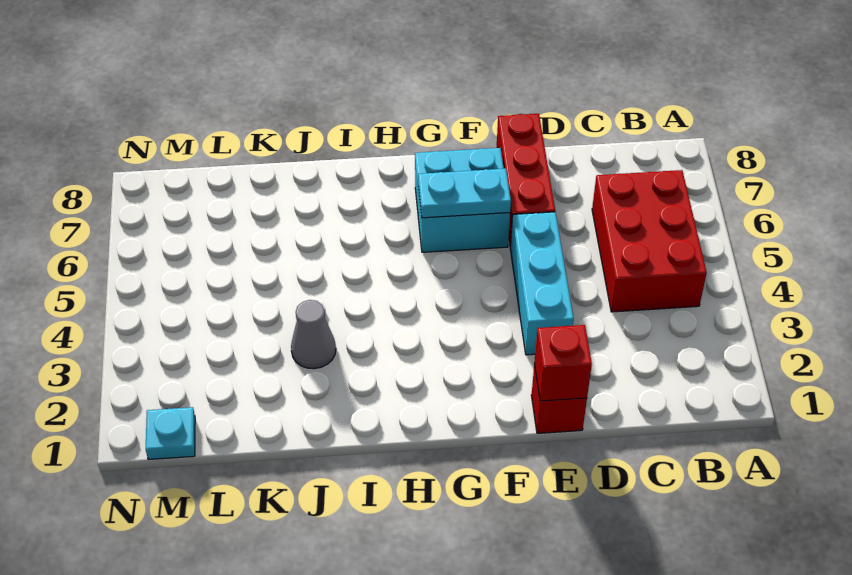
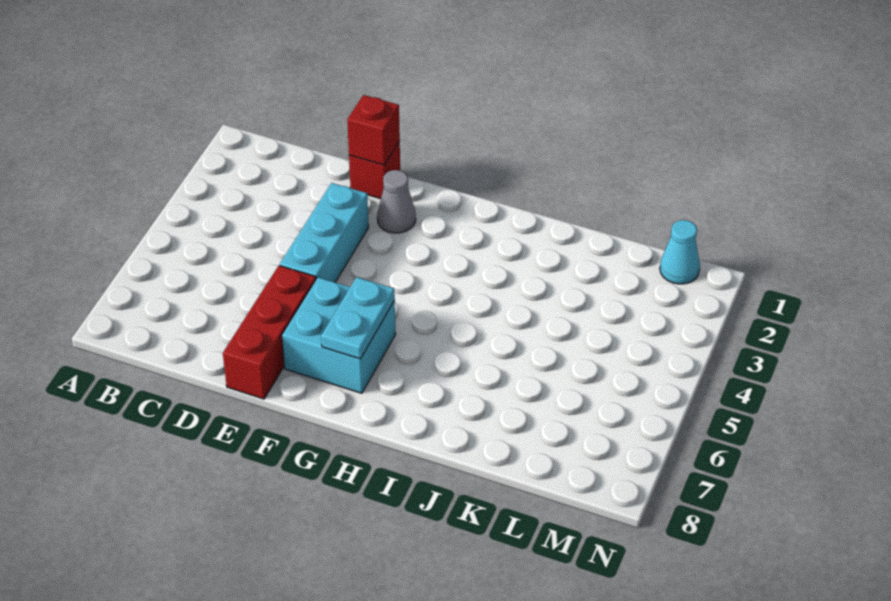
red 2x3 brick [592,170,707,312] -> none
cyan 1x2 plate [418,169,511,218] -> cyan 1x2 plate turned to [321,277,395,359]
grey 1x1 cone [291,300,336,369] -> grey 1x1 cone moved to [377,170,416,233]
cyan 1x1 plate [146,407,195,460] -> cyan 1x1 cone [660,220,700,284]

